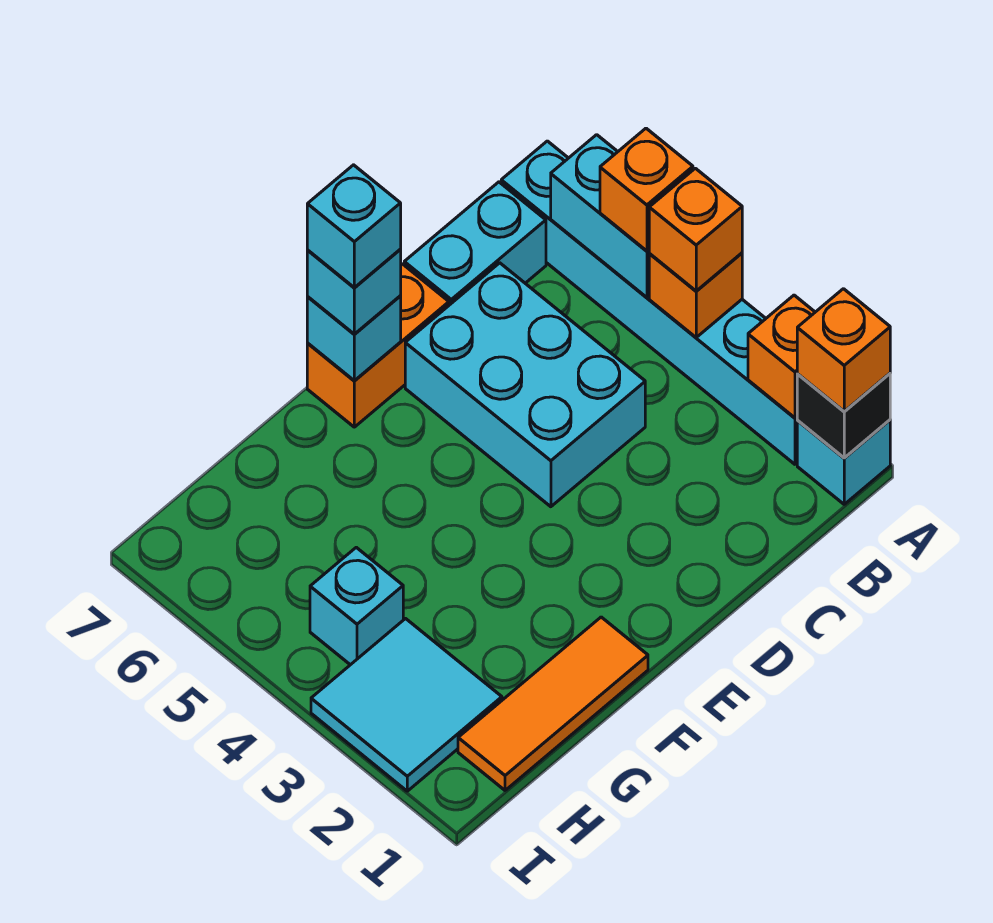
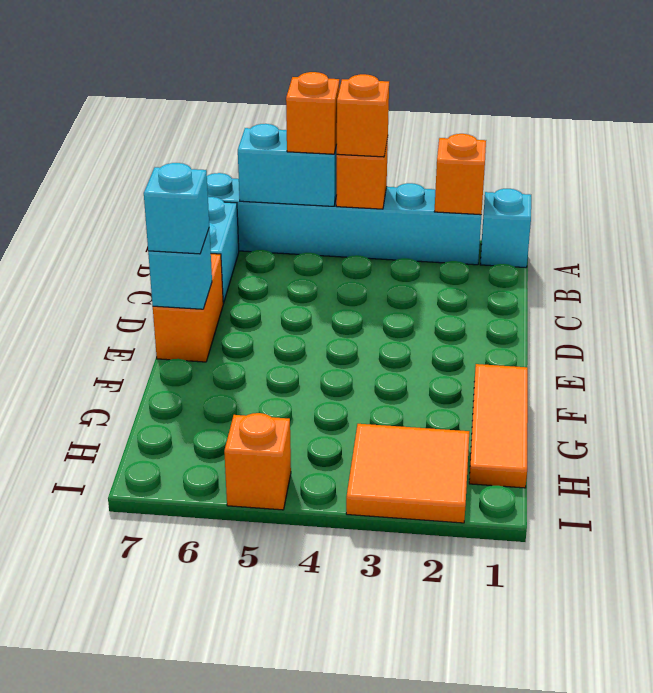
black 1x1 brick [797,373,890,458] -> none
orange 1x1 brick [797,289,890,411] -> orange 1x1 brick moved to [224,413,291,510]
cyan 2x3 brick [405,263,645,507] -> none
cyan 1x1 brick [307,165,401,287] -> none
cyan 2x2 tile [311,619,502,791] -> orange 2x2 tile [346,424,469,523]
cyan 1x1 brick [310,547,403,665] -> none

